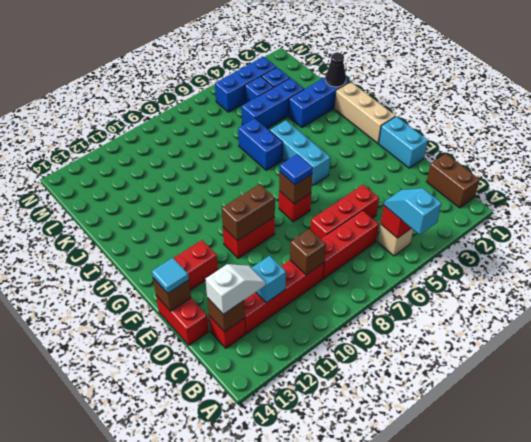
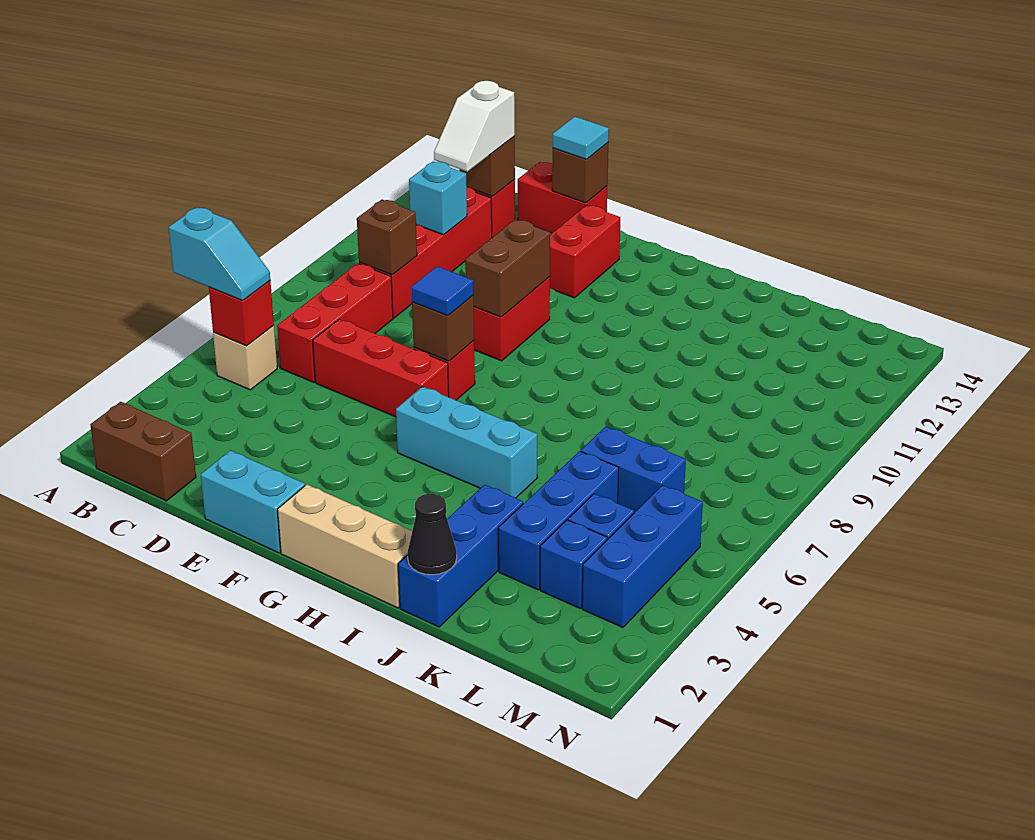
red 1x3 brick [310,185,379,239] -> red 1x3 brick turned to [313,319,449,417]
blue 1x2 brick [238,118,283,170] -> blue 1x2 brick moved to [581,427,686,513]

